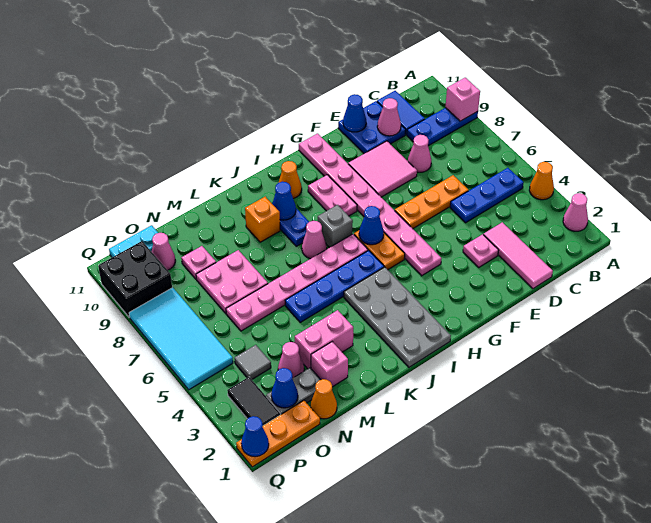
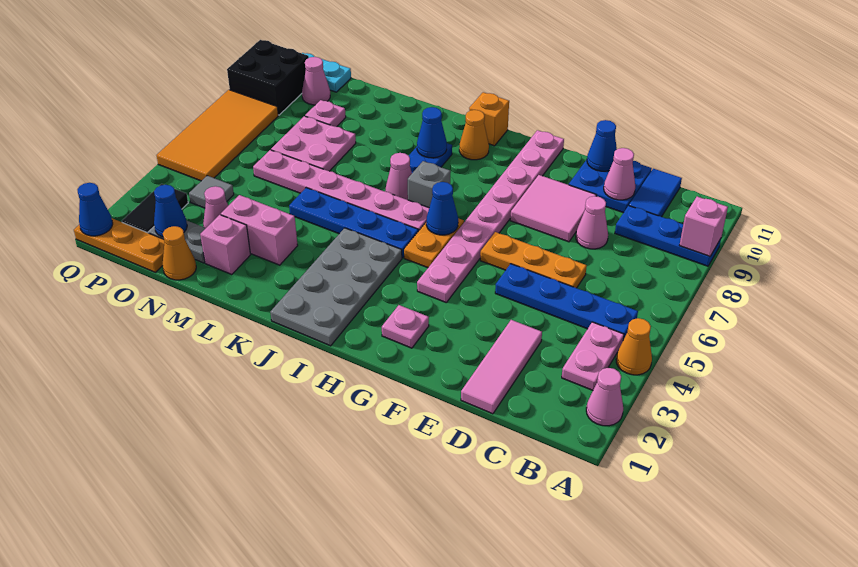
blue 1x3 plate [450,168,524,223] -> blue 1x4 plate [495,264,638,340]
pink 1x1 plate [463,234,499,267] -> pink 1x1 plate moved to [382,305,429,348]
pink 1x2 plate [308,175,357,216] -> pink 1x2 plate moved to [562,322,624,390]
orange 1x1 brick [245,197,280,242] -> orange 1x1 brick moved to [469,92,509,146]
cyan 2x4 tile [129,288,233,390] -> orange 2x4 tile [156,90,278,181]

